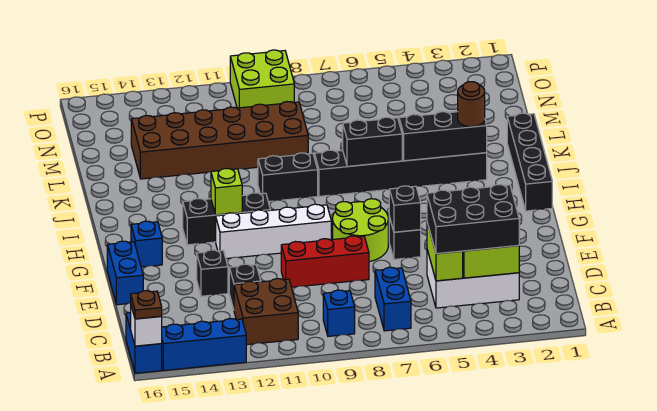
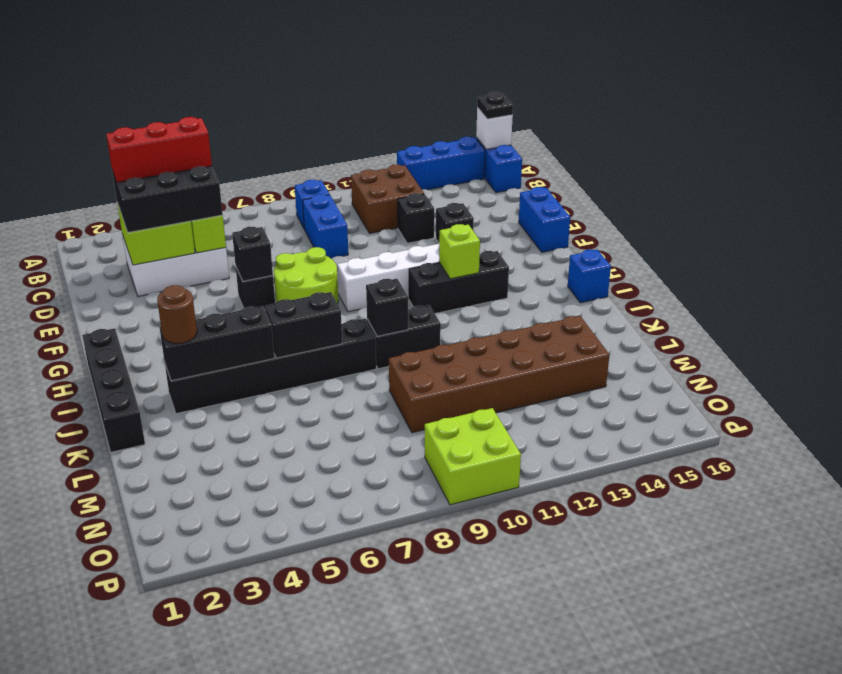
brown 1x1 plate [131,291,162,319] -> black 1x1 plate [477,91,513,119]
blue 1x2 brick [375,267,411,331] -> blue 1x2 brick moved to [303,194,348,258]
red 1x3 brick [281,236,369,287] -> red 1x3 brick moved to [106,117,212,182]
blue 1x1 brick [131,221,162,267] -> blue 1x1 brick moved to [568,250,611,303]
none -> black 1x1 brick [366,279,408,336]

